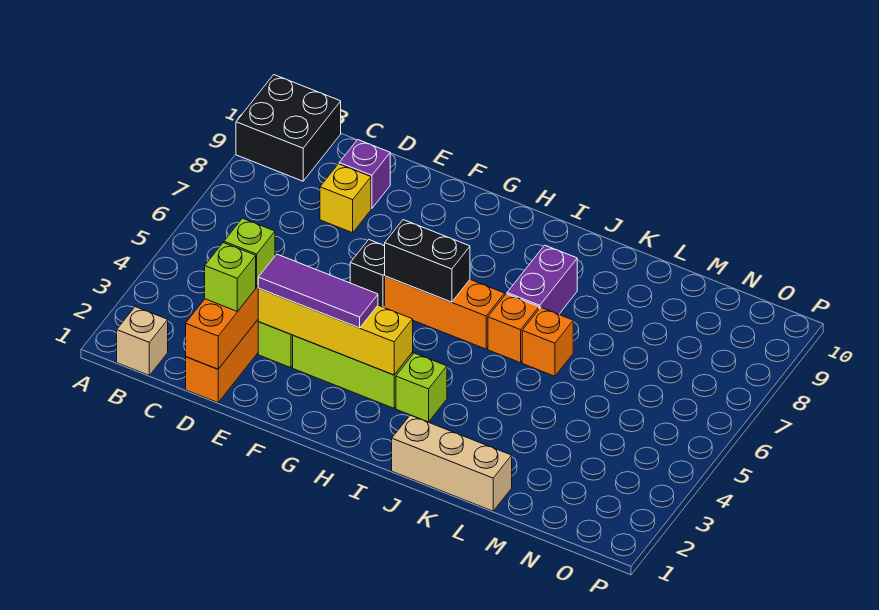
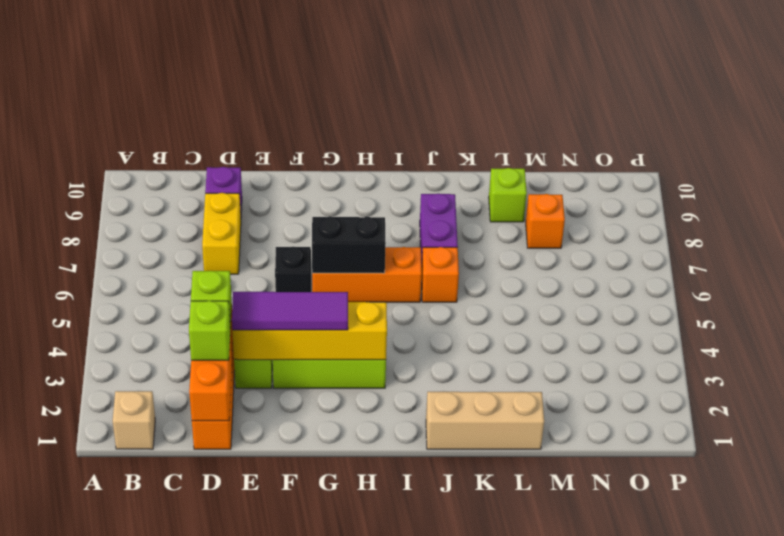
black 2x2 brick [236,75,341,181] -> none
yellow 1x1 brick [320,164,371,233] -> yellow 1x2 brick [202,193,241,274]
lime 1x1 brick [396,353,447,422] -> lime 1x1 brick moved to [489,168,527,222]
orange 1x1 brick [522,307,573,376] -> orange 1x1 brick moved to [526,194,565,248]

